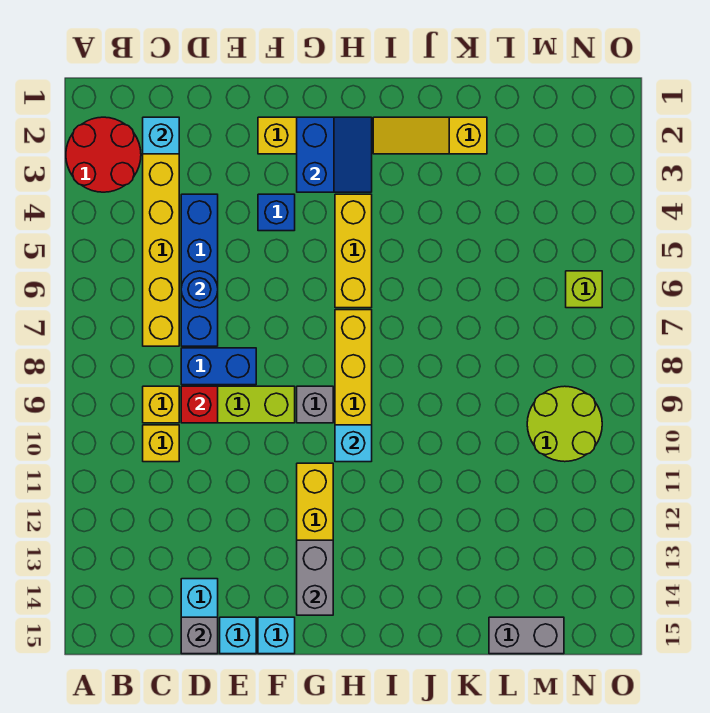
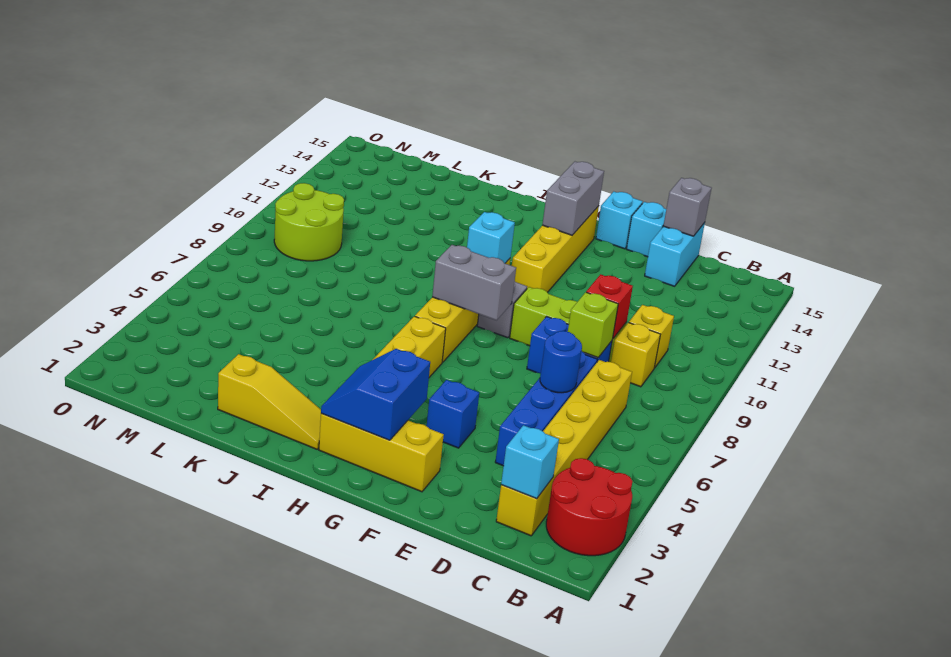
grey 1x2 brick [489,617,564,654] -> grey 1x2 brick moved to [432,245,516,320]
lime 1x1 brick [566,271,602,308] -> lime 1x1 brick moved to [568,292,618,358]

